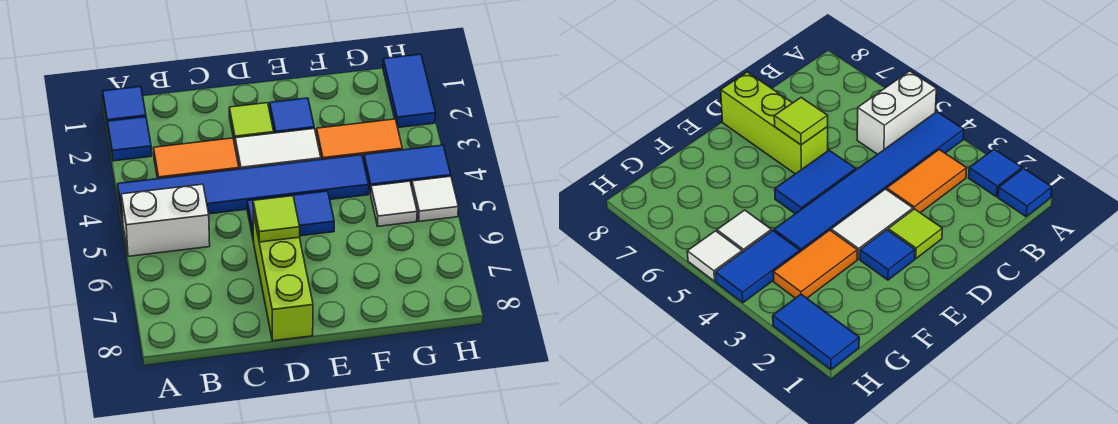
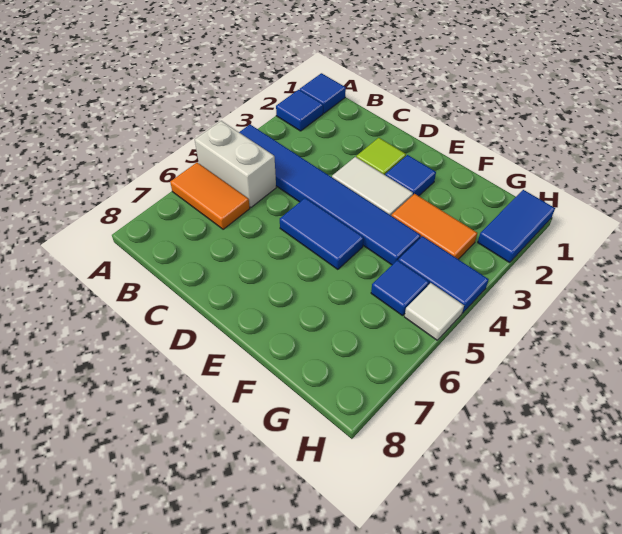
orange 1x2 tile [153,138,239,179] -> orange 1x2 tile moved to [170,163,250,229]
lime 1x3 brick [253,213,313,341] -> none
lime 1x1 tile [253,196,300,242] -> none
white 1x1 tile [371,181,417,226] -> blue 1x1 tile [371,260,429,316]

